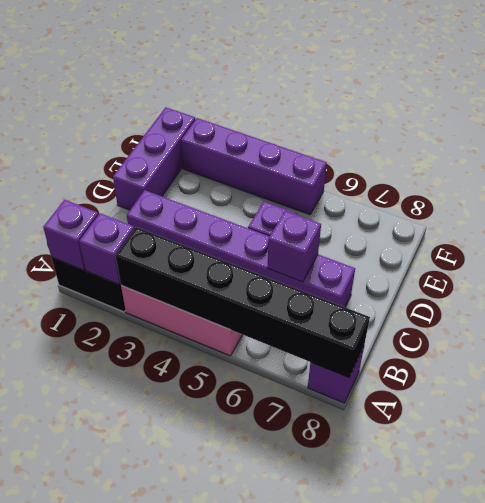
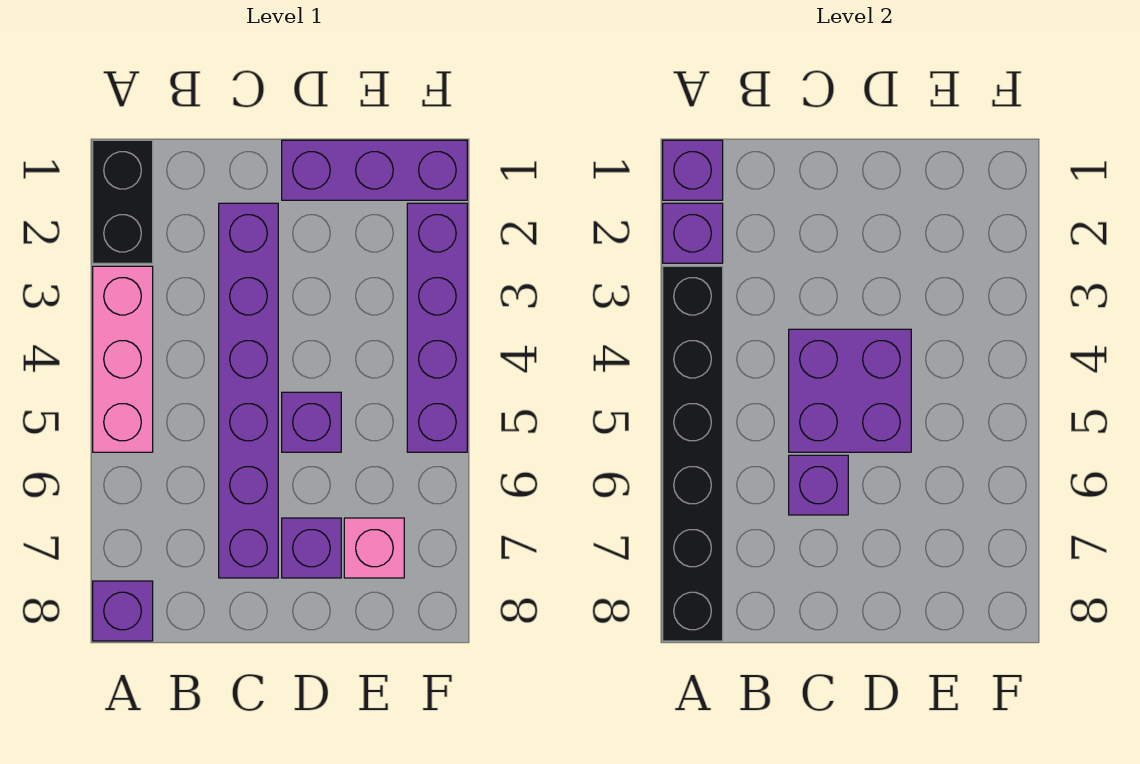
none -> purple 2x2 brick [789,329,911,452]
none -> purple 1x1 brick [282,518,341,578]
none -> pink 1x1 brick [344,518,404,578]

